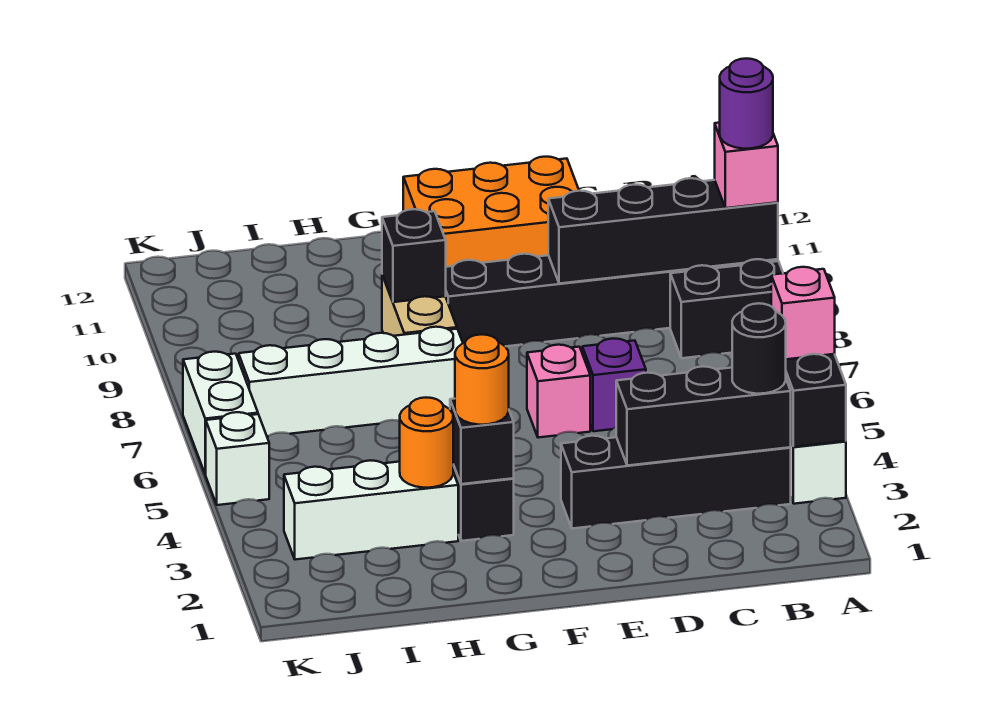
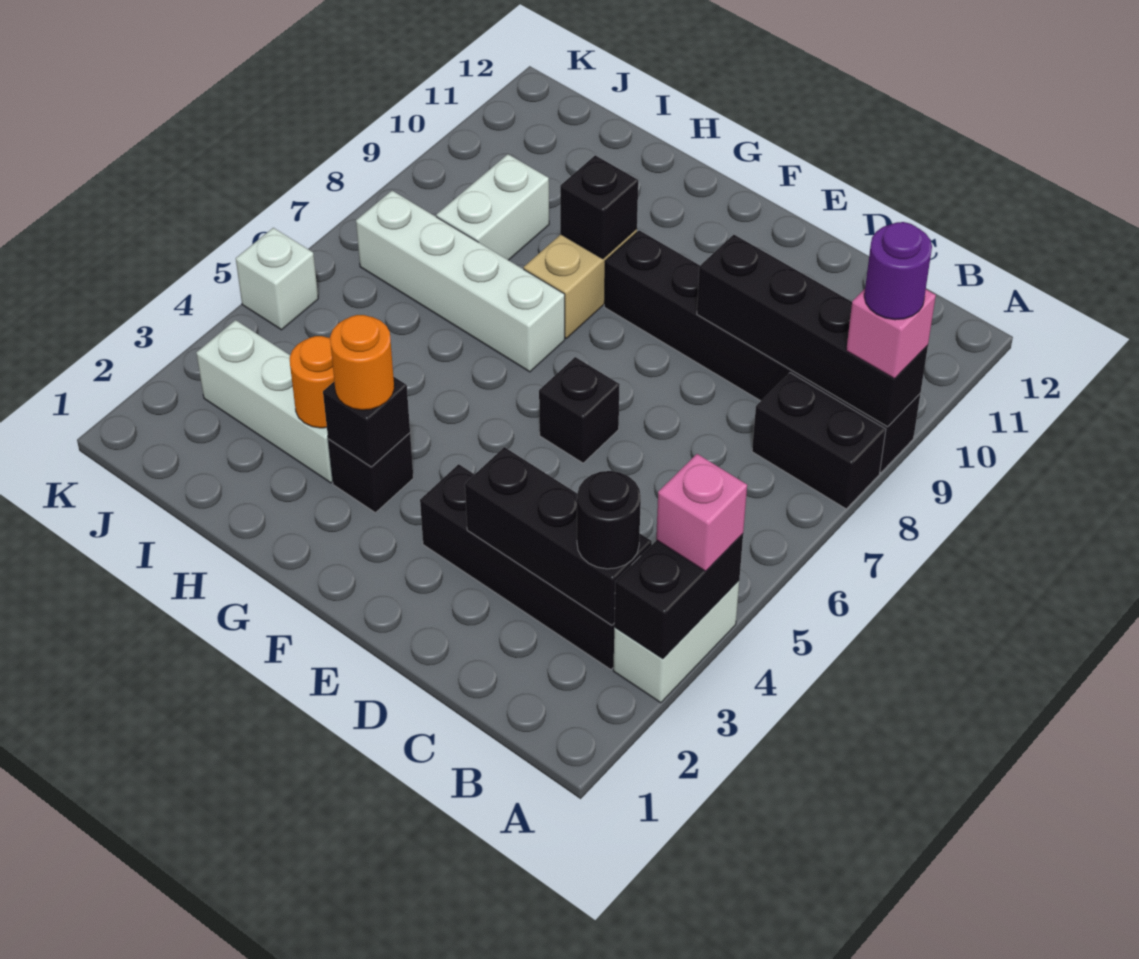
purple 1x1 brick [582,338,646,431] -> none
orange 2x3 brick [403,157,579,267] -> none
pink 1x1 brick [527,345,590,438] -> black 1x1 brick [539,357,620,463]
white 1x2 brick [183,352,258,474] -> white 1x2 brick moved to [436,154,549,260]

